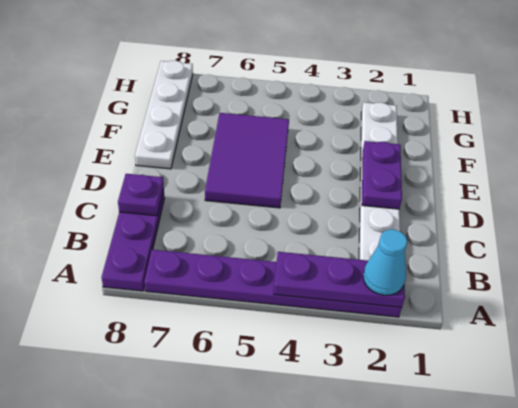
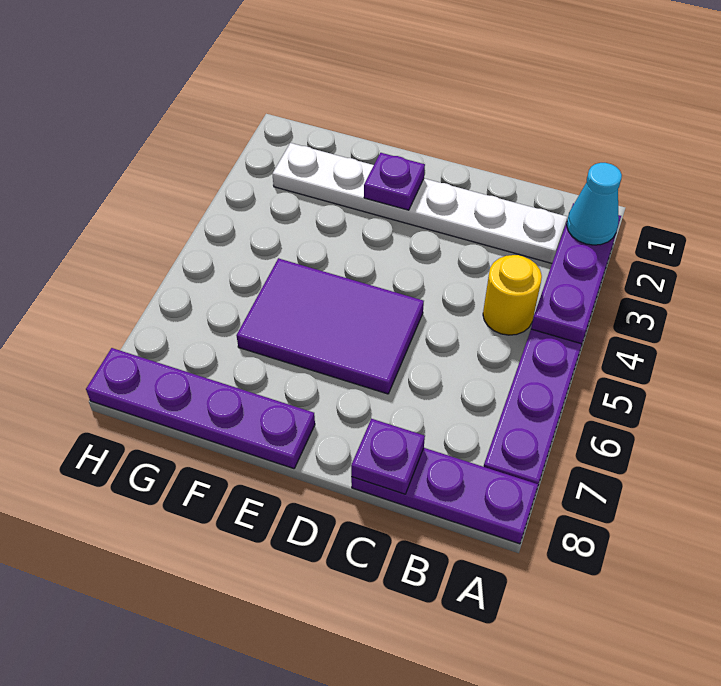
none -> yellow 1x1 round brick [483,255,542,335]
purple 1x2 plate [362,141,402,209] -> purple 1x1 plate [364,153,425,210]
white 1x4 plate [135,60,193,169] -> purple 1x4 plate [86,348,315,469]

